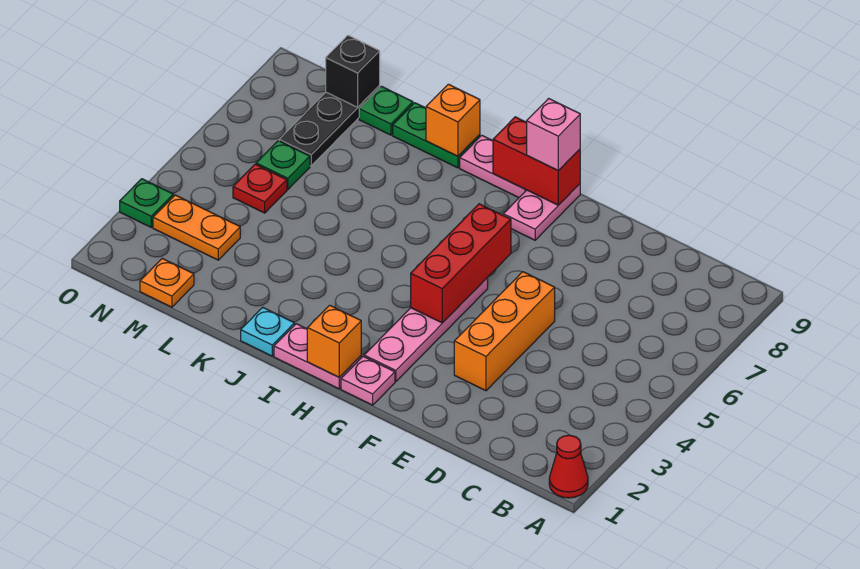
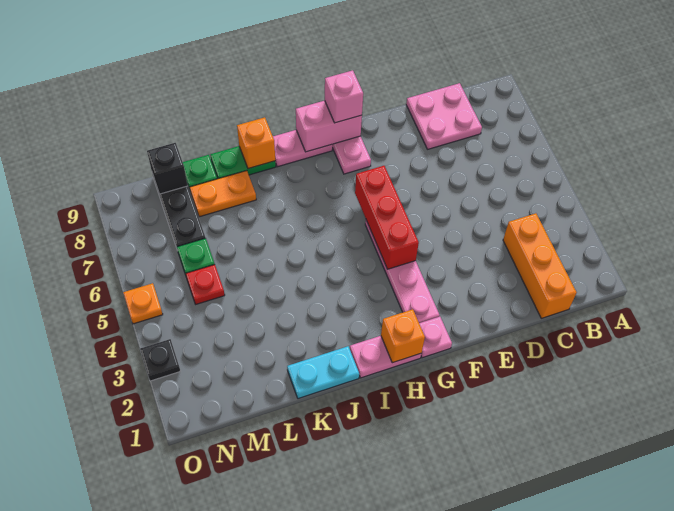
red 1x1 cone [549,435,588,498] -> none
none -> pink 2x2 plate [406,83,482,149]
orange 1x3 brick [454,272,555,391] -> orange 1x3 brick moved to [503,213,577,318]
red 1x2 brick [493,117,580,205] -> pink 1x2 brick [296,101,362,152]
cyan 1x1 plate [241,307,294,356] -> cyan 1x2 plate [287,346,359,399]
orange 1x1 plate [140,258,194,307] -> orange 1x1 plate moved to [123,283,163,324]
orange 1x2 plate [153,195,240,260] -> orange 1x2 plate moved to [190,171,256,217]
green 1x1 plate [120,179,174,227] -> black 1x1 plate [140,339,180,381]

